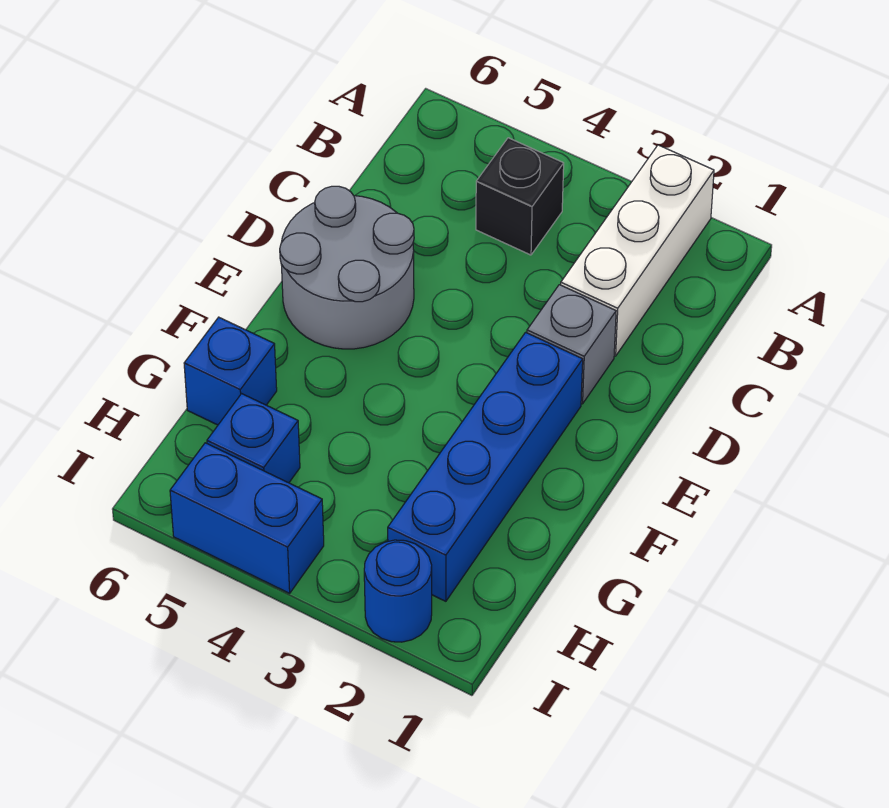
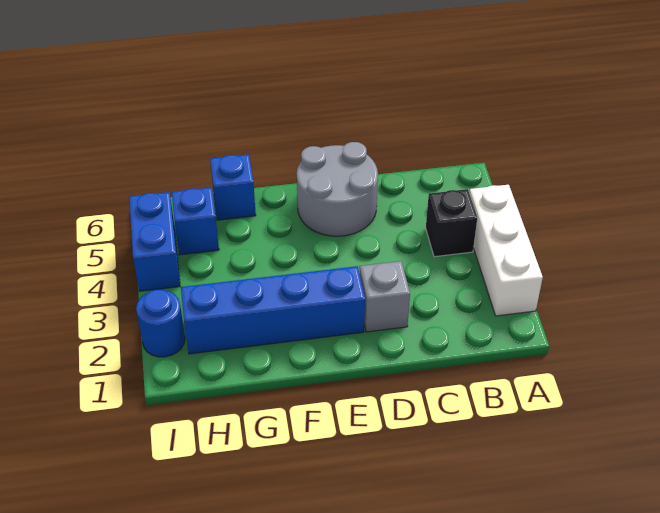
white 1x3 brick [561,145,714,356] -> white 1x3 brick turned to [469,185,543,316]

